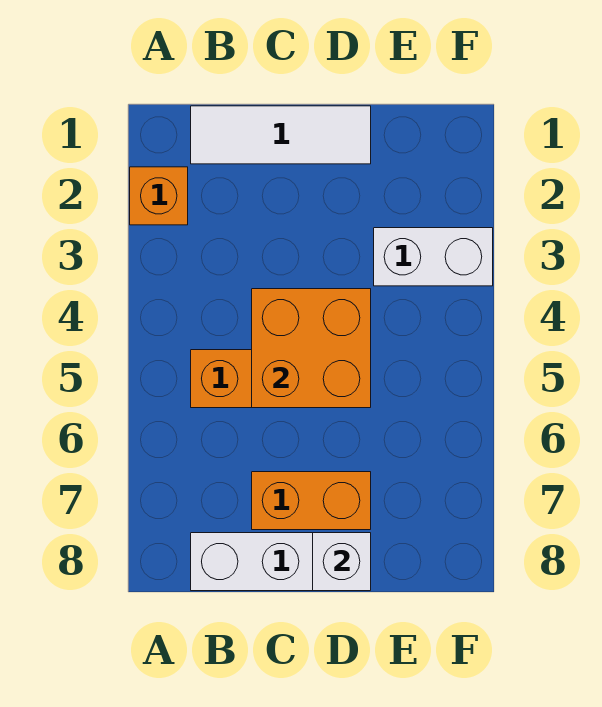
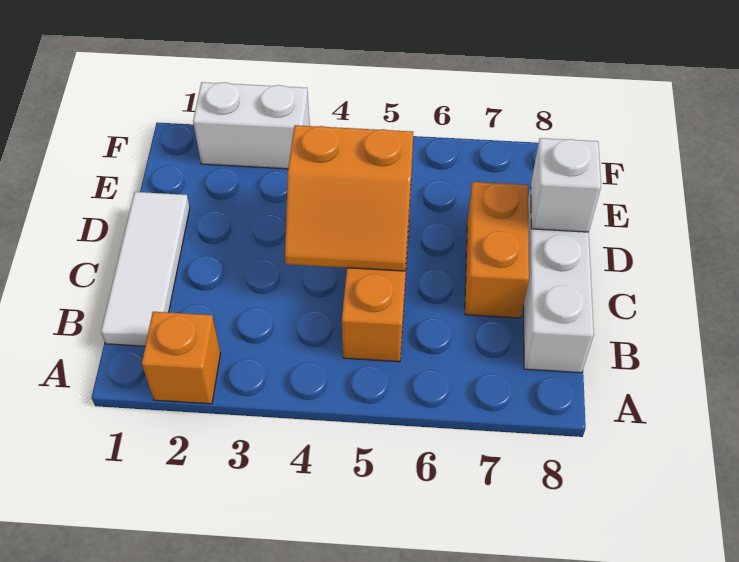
orange 2x2 brick [252,289,371,408] -> orange 2x2 slope [285,125,413,271]
white 1x2 brick [374,228,493,286] -> white 1x2 brick turned to [193,82,310,169]

